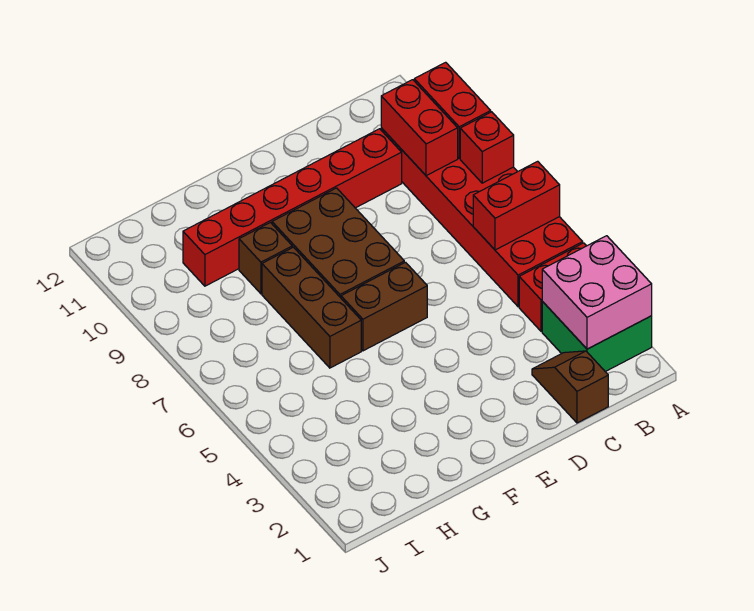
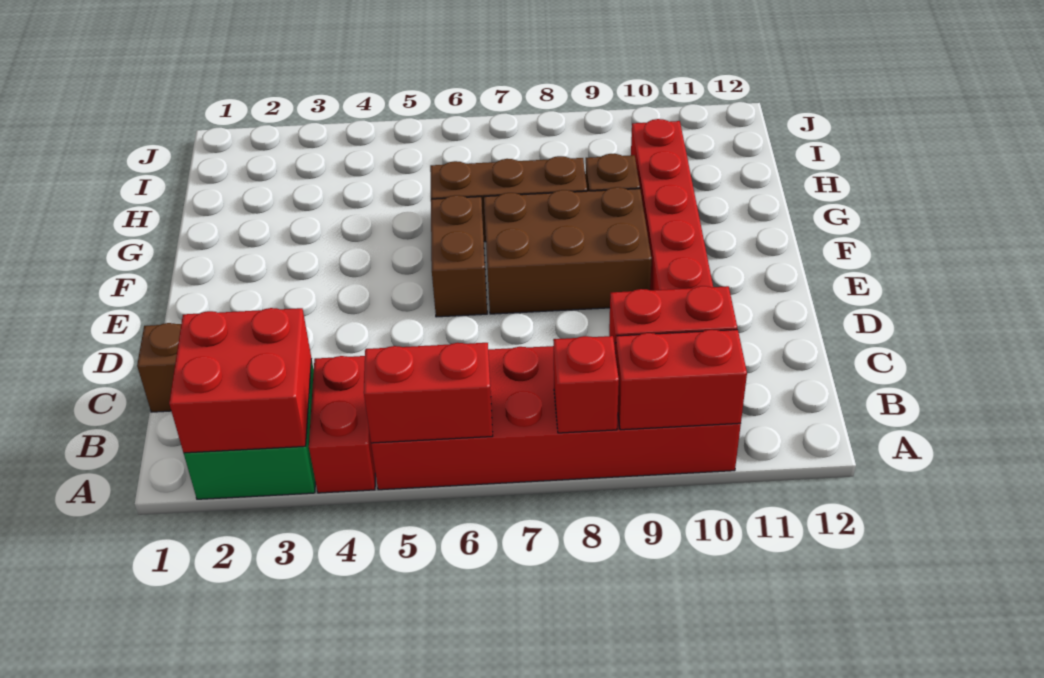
pink 2x2 brick [542,236,652,349] -> red 2x2 brick [169,308,312,453]
red 1x2 brick [473,161,560,250] -> red 1x2 brick turned to [364,343,493,443]

